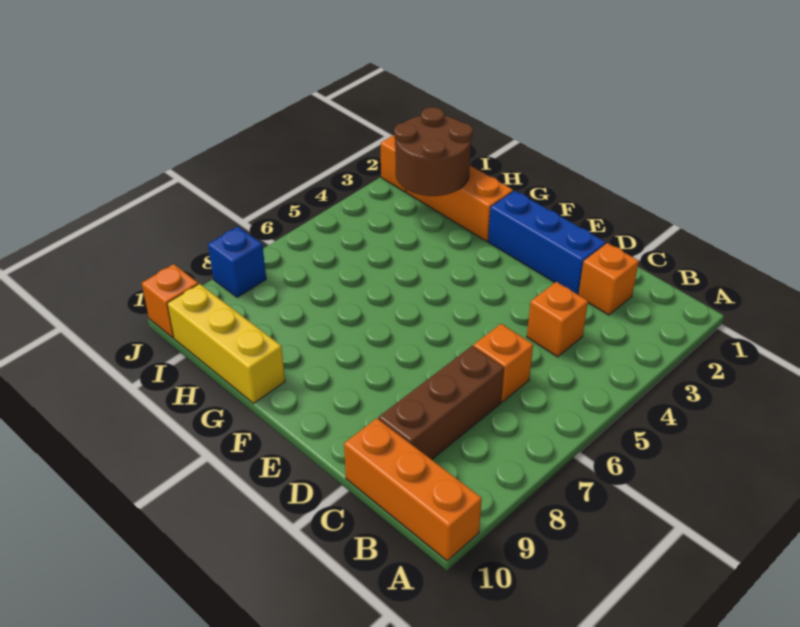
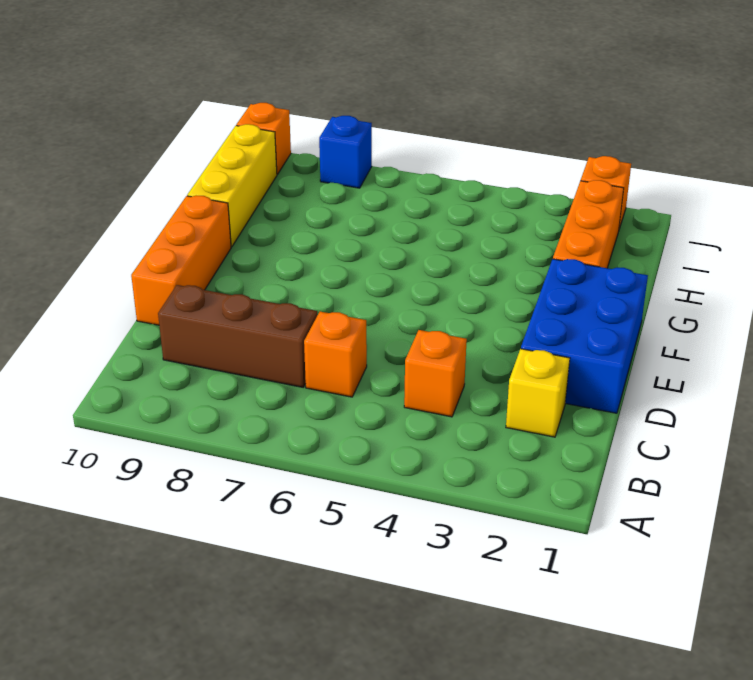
orange 1x3 brick [344,418,482,561] -> orange 1x3 brick moved to [131,196,231,325]
orange 1x1 brick [578,243,639,315] -> yellow 1x1 brick [506,349,570,437]
blue 1x3 brick [488,191,606,294] -> blue 2x3 brick [521,259,648,413]
brown 2x2 round brick [394,107,473,196] -> none

